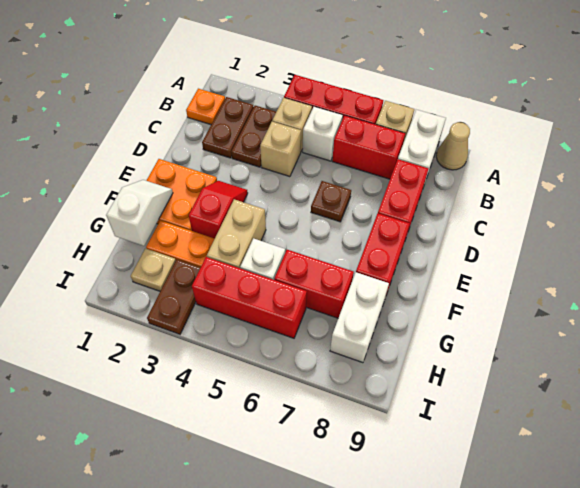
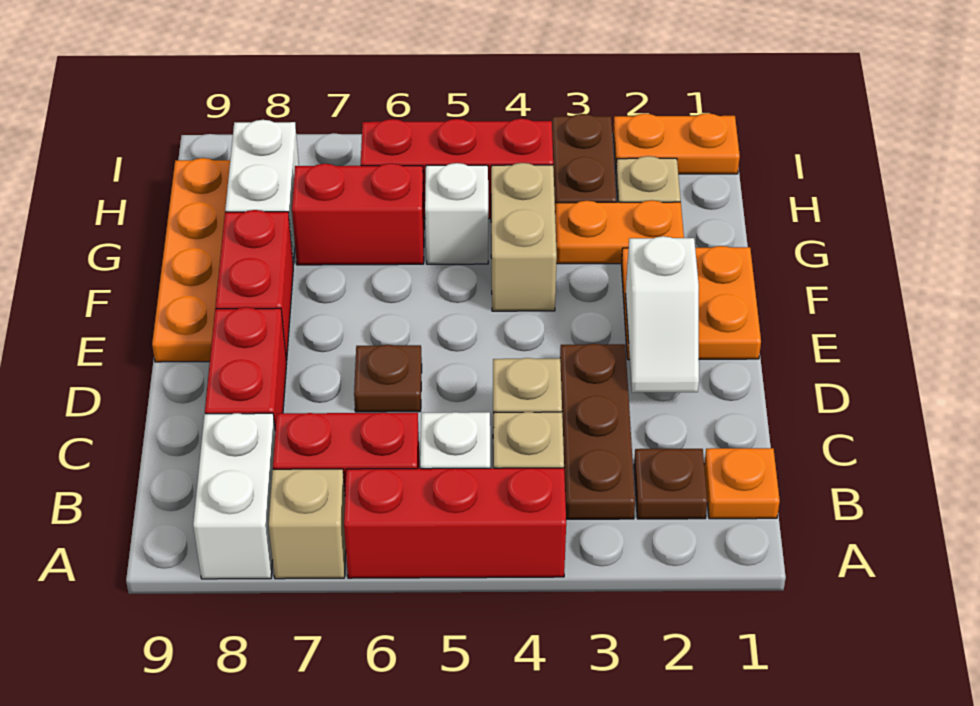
tan 1x1 cone [436,122,470,170] -> none
brown 1x2 plate [202,97,254,158] -> brown 1x1 plate [634,449,707,519]
brown 1x2 plate [231,106,276,167] -> brown 1x3 plate [560,344,635,519]
red 1x2 slope [189,181,248,239] -> none
none -> orange 1x4 plate [152,158,230,362]
white 1x2 slope [106,180,173,246] -> white 1x2 slope moved to [626,236,699,393]
none -> orange 1x2 plate [613,113,740,174]

